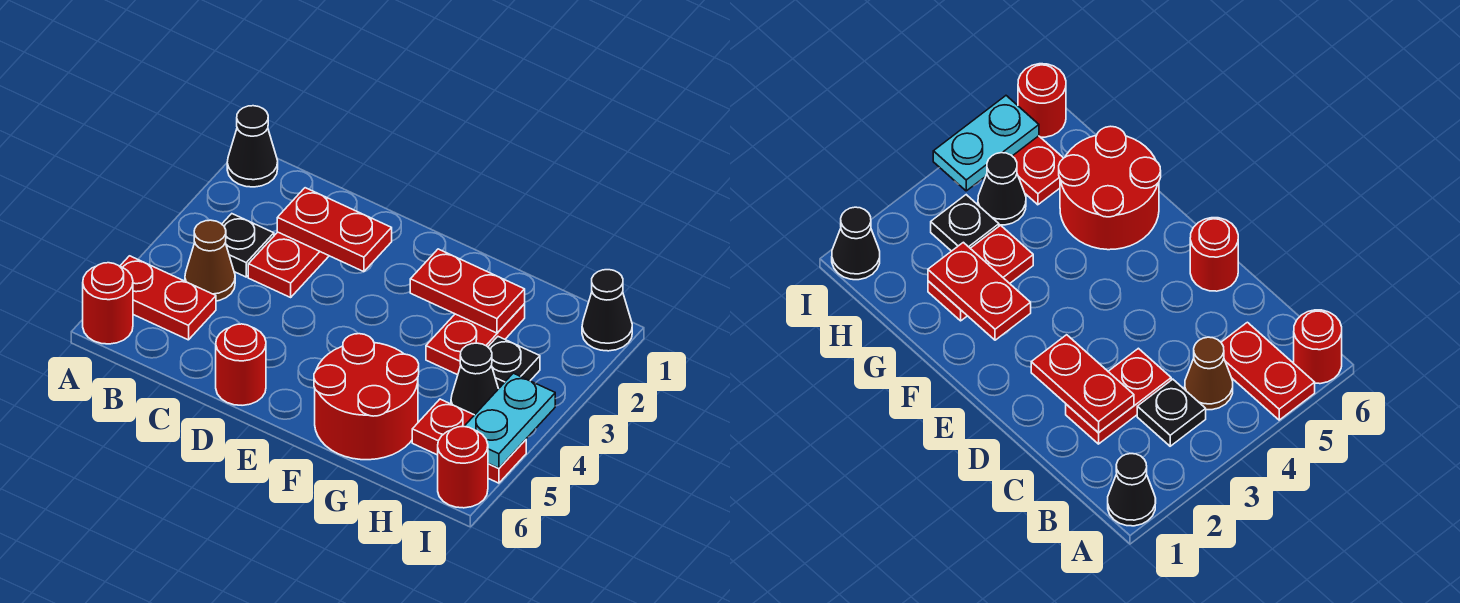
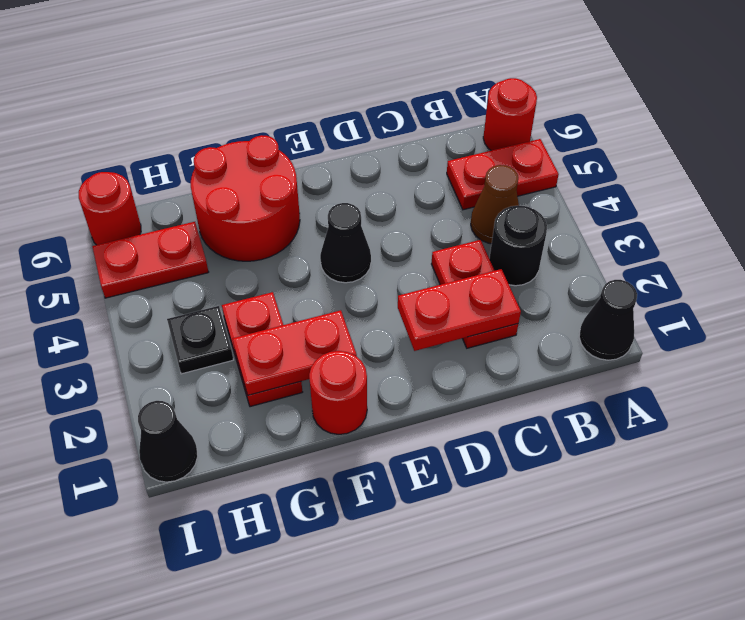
black 1x1 plate [222,214,274,277] -> black 1x1 round brick [489,205,547,286]
red 1x1 round brick [216,324,266,405] -> red 1x1 round brick moved to [309,351,367,434]
black 1x1 cone [451,343,498,415] -> black 1x1 cone moved to [320,203,371,283]
cyan 1x2 plate [464,373,555,468] -> none

